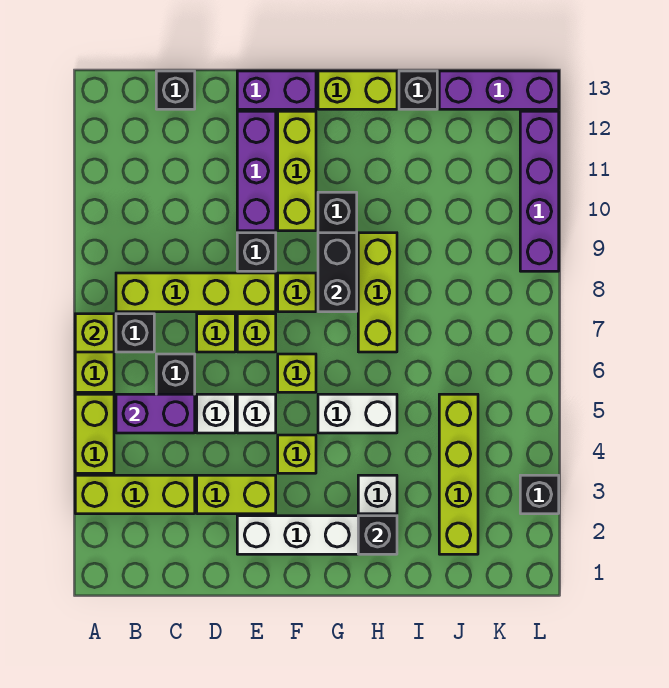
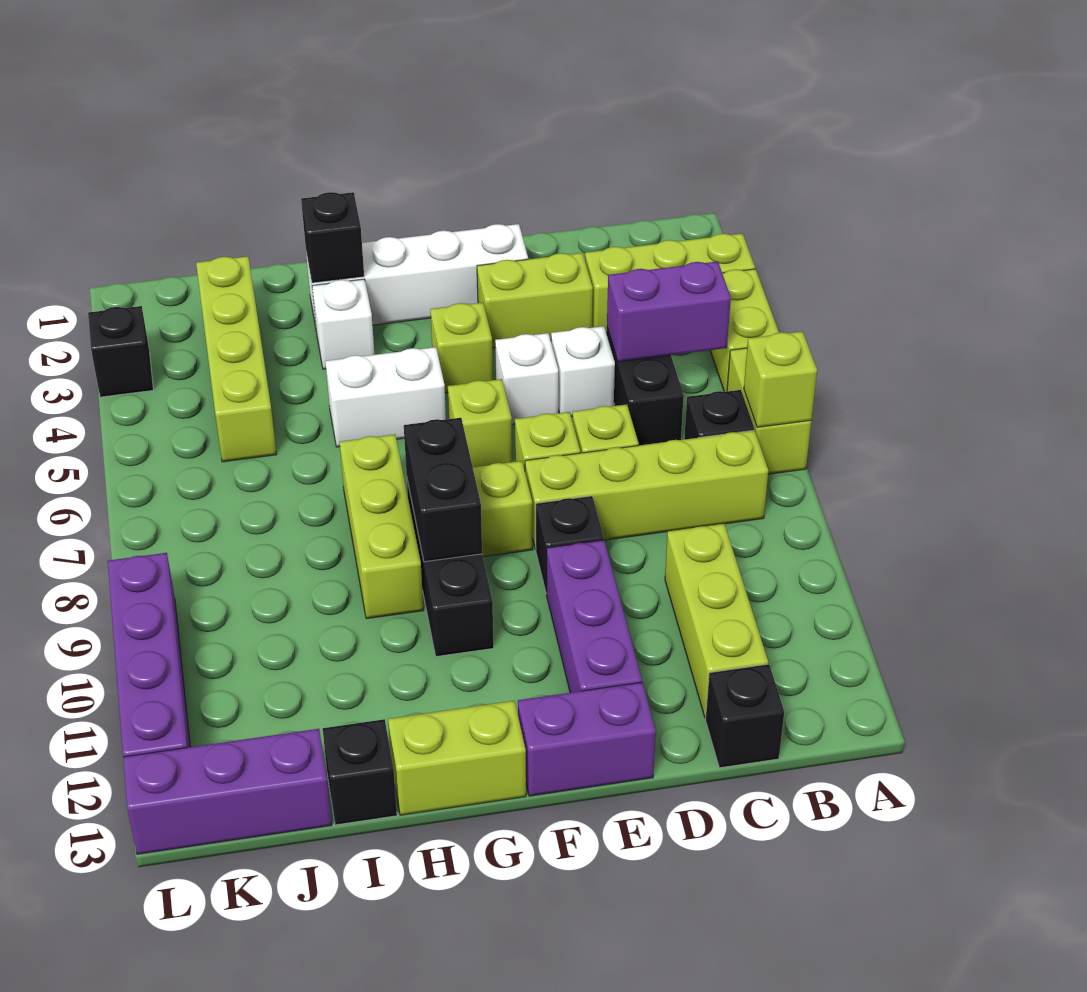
lime 1x3 brick [278,111,316,231] -> lime 1x3 brick moved to [665,524,768,718]

